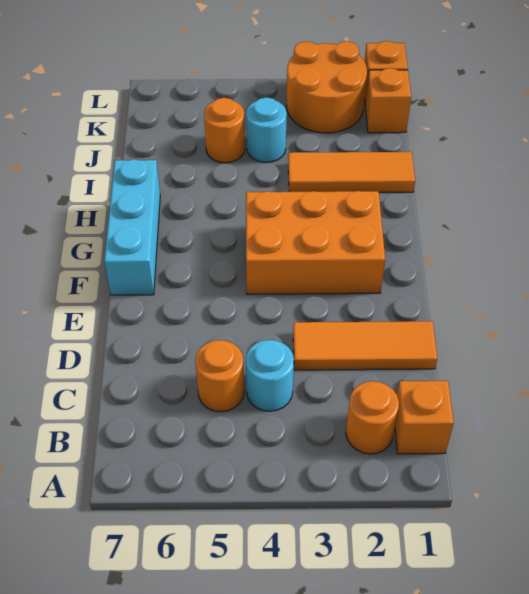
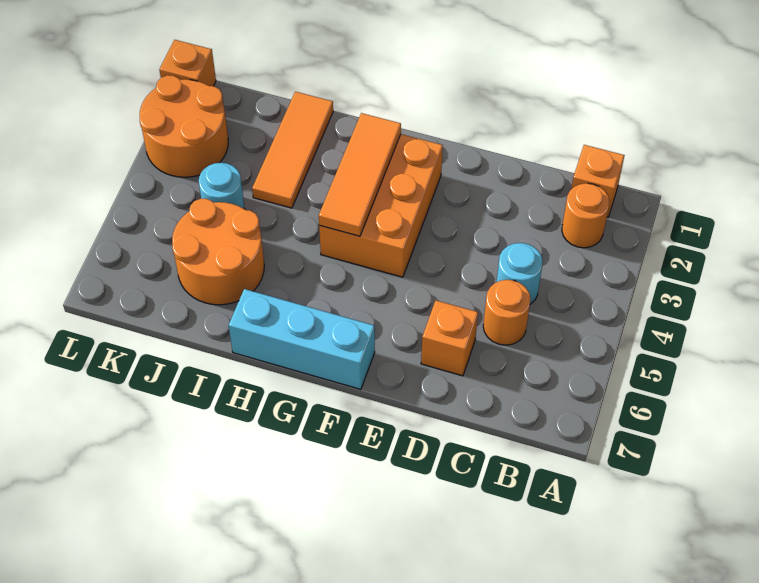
orange 1x3 tile [293,321,437,370] -> orange 1x3 tile moved to [319,113,401,236]
orange 1x1 round brick [204,98,245,163] -> orange 2x2 round brick [172,199,264,305]
orange 1x1 brick [365,68,411,133] -> orange 1x1 brick moved to [421,300,478,376]

